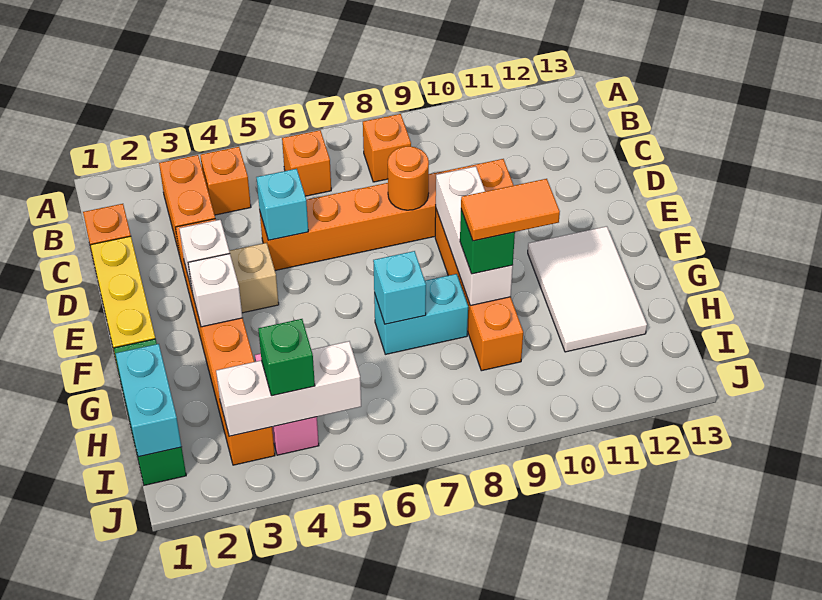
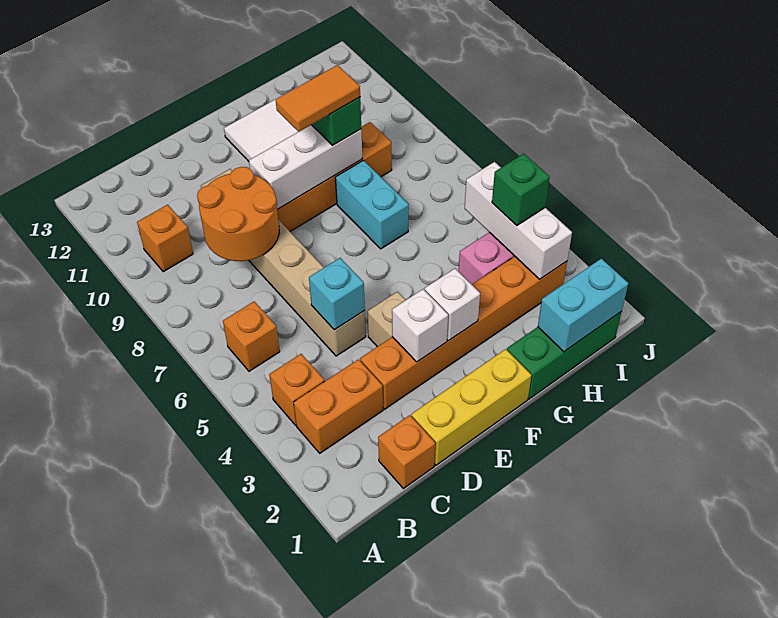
orange 1x1 brick [363,114,411,182] -> orange 1x1 brick moved to [137,205,193,272]
orange 1x6 brick [260,159,514,270] -> tan 1x6 brick [201,169,366,356]
orange 1x1 round brick [388,146,429,210] -> orange 2x2 round brick [197,167,279,261]
cyan 1x1 brick [373,251,426,324] -> none
orange 1x2 tile [461,179,560,241] -> orange 1x2 tile turned to [276,65,360,132]

